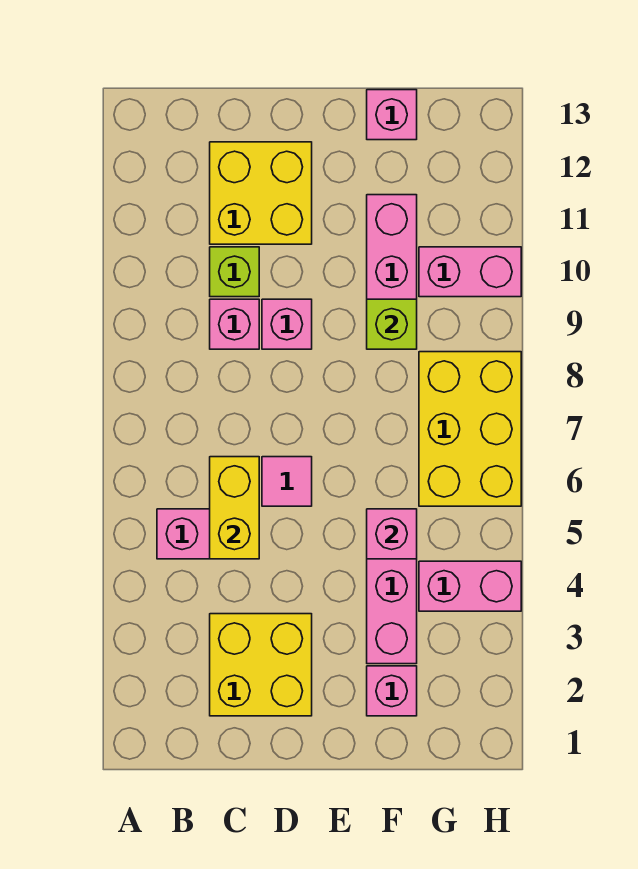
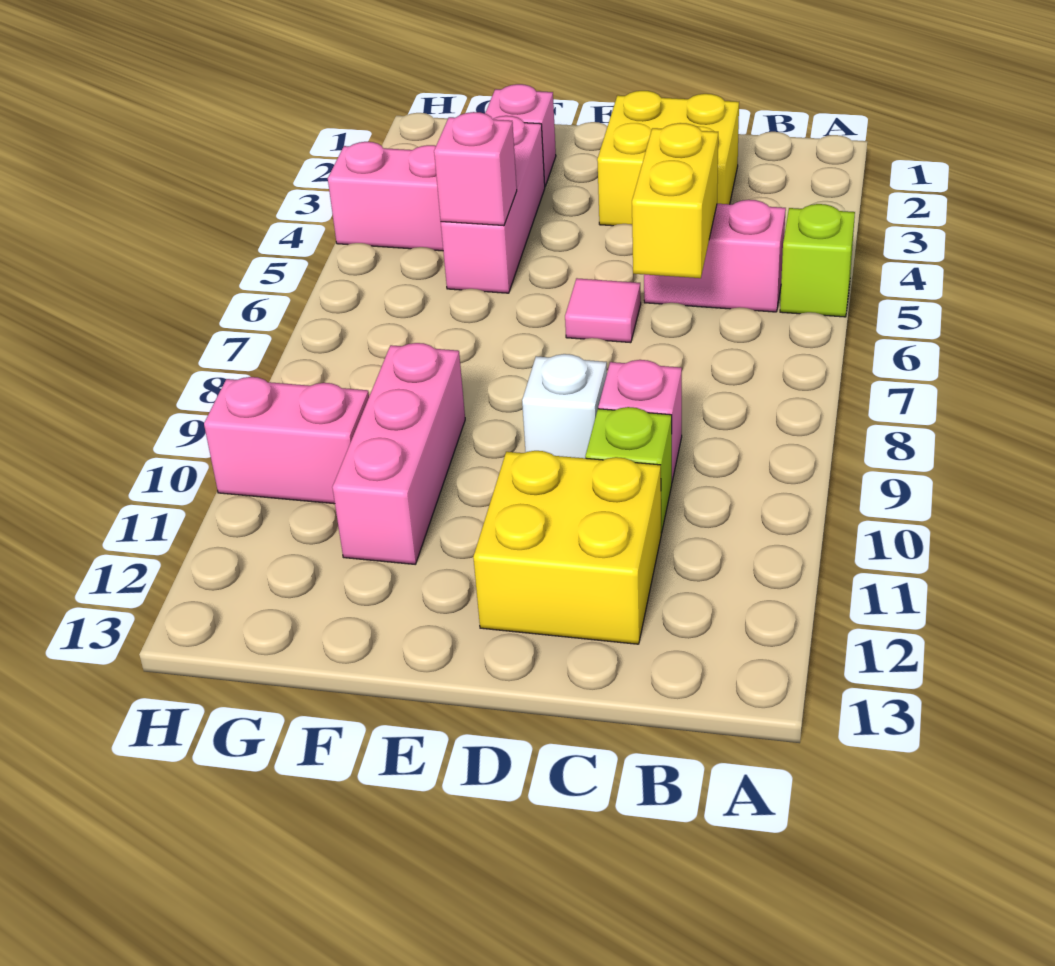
pink 1x1 brick [262,299,312,349] -> white 1x1 brick [522,354,607,458]
lime 1x1 brick [367,299,417,349] -> lime 1x1 brick moved to [780,204,855,317]
pink 1x1 brick [367,90,417,140] -> none
yellow 2x3 brick [419,352,521,506] -> none

